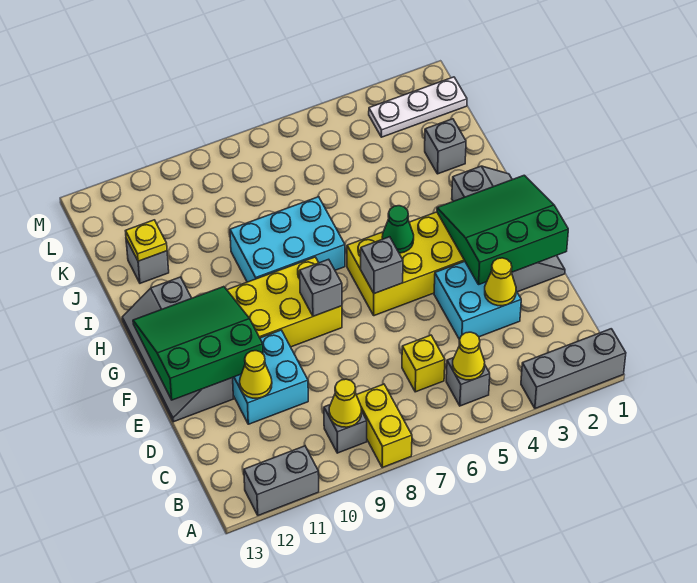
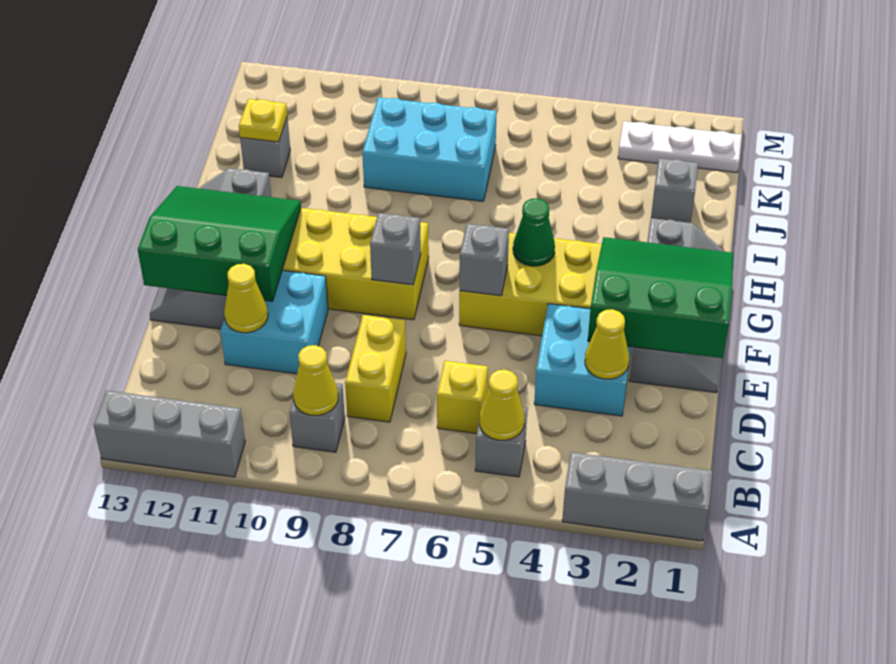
yellow 1x2 brick [357,384,412,468] -> yellow 1x2 brick moved to [345,315,406,422]
grey 1x2 brick [244,446,319,515] -> grey 1x3 brick [94,390,245,477]
cyan 2x3 brick [230,197,345,282] -> cyan 2x3 brick moved to [362,97,497,201]

